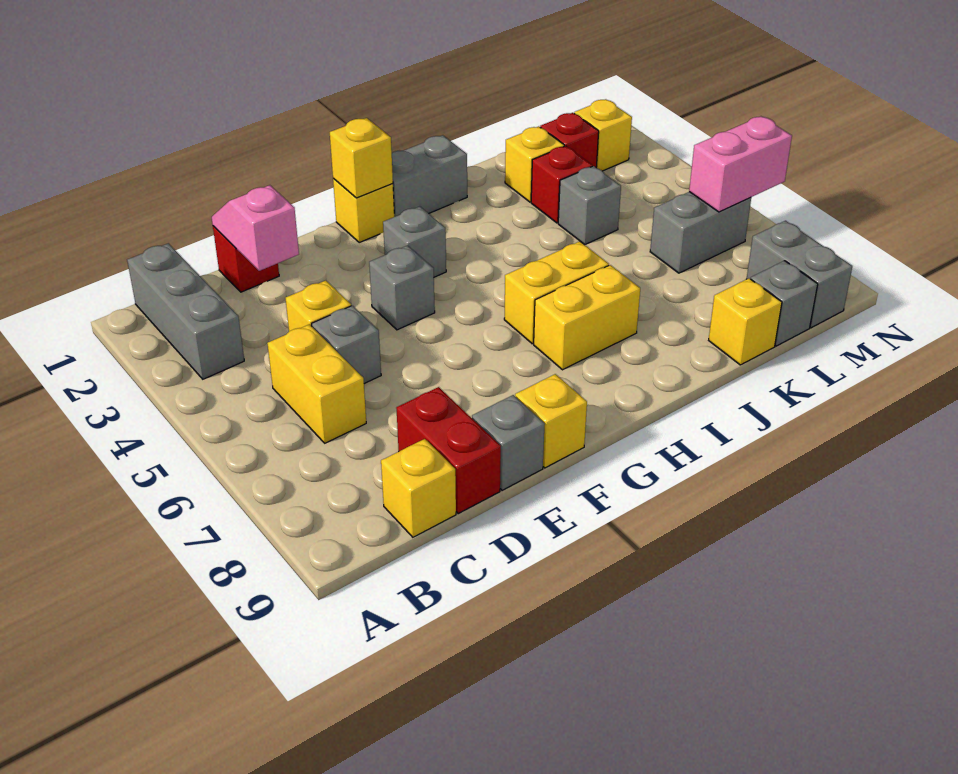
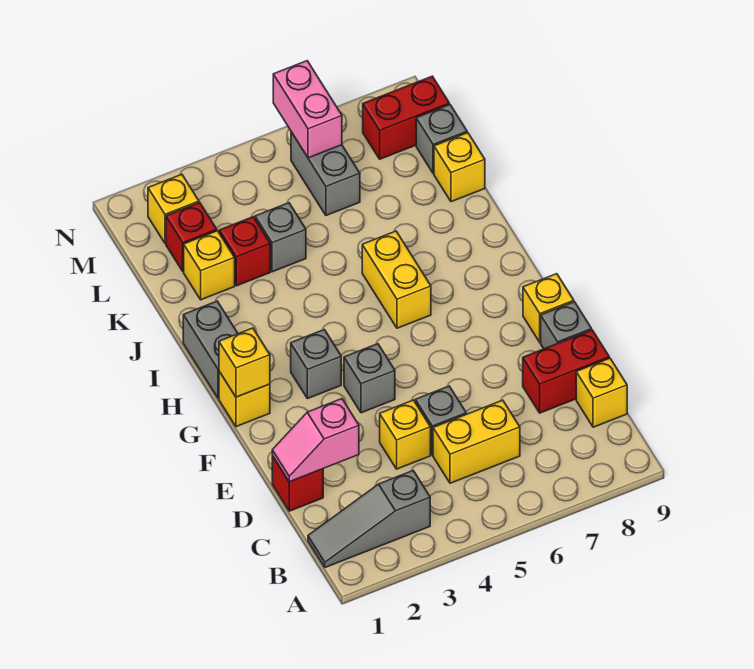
grey 1x3 brick [127,243,244,379] -> grey 1x3 slope [308,471,430,567]
yellow 1x2 brick [534,265,640,370] -> none
grey 1x2 brick [747,221,852,328] -> red 1x2 brick [363,76,449,159]

